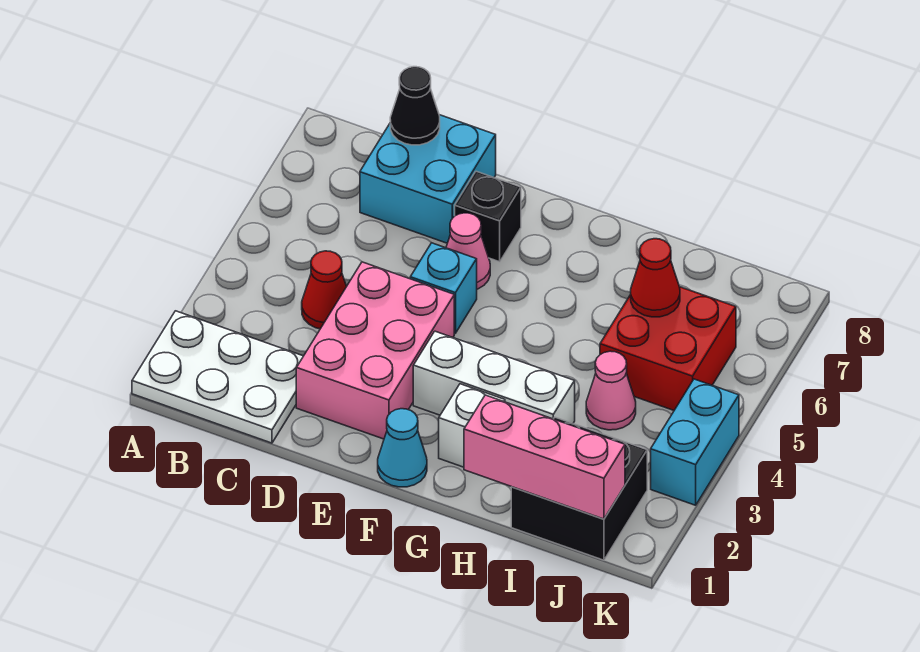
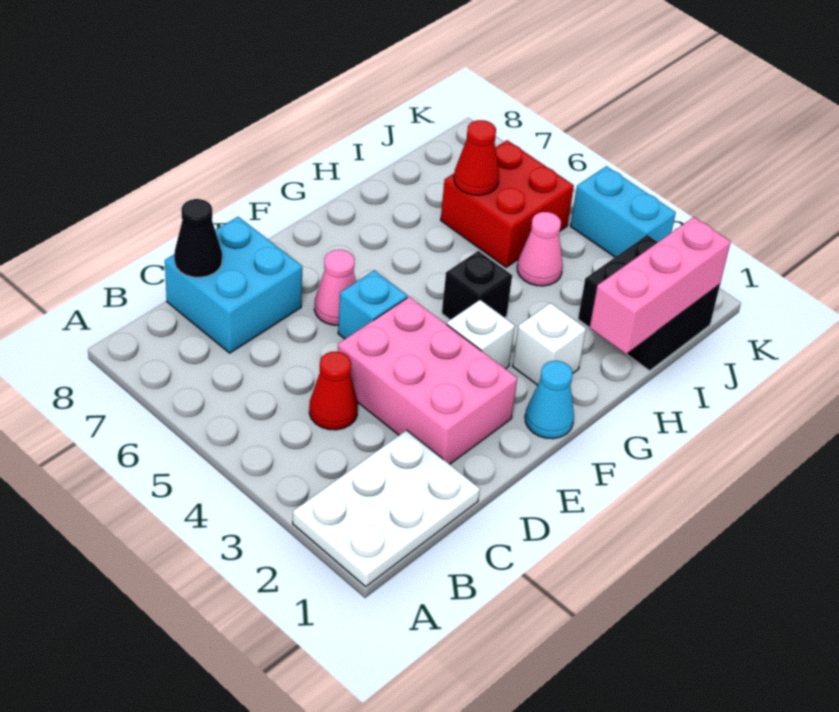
black 1x1 brick [455,171,521,262] -> black 1x1 brick moved to [442,251,512,320]
white 1x3 brick [413,331,575,423] -> white 1x1 brick [447,300,515,369]

